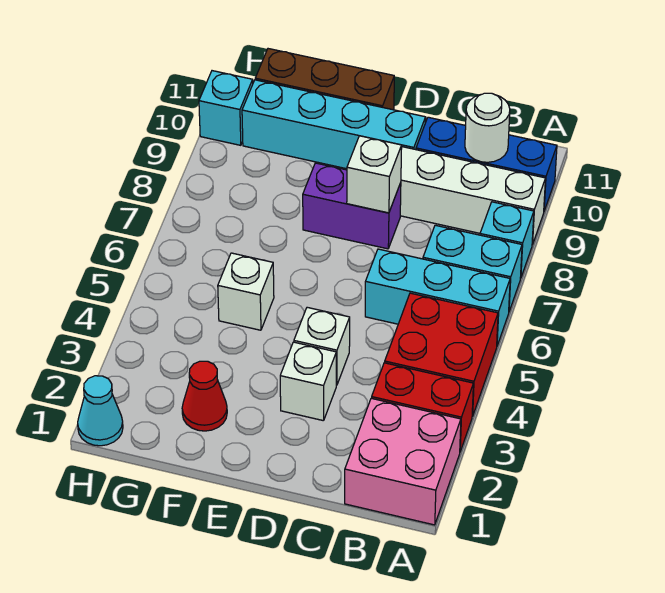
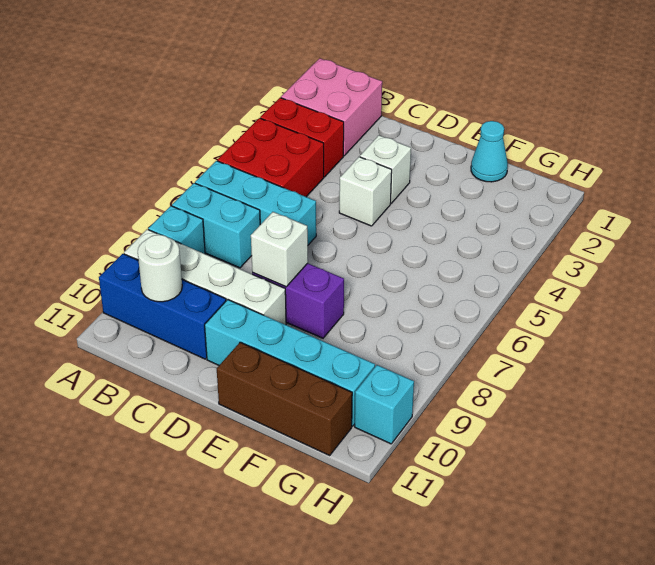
red 1x1 cone [182,361,227,431] -> none
white 1x1 brick [218,253,274,330] -> none
cyan 1x1 cone [78,376,123,446] -> cyan 1x1 cone moved to [471,121,508,182]

